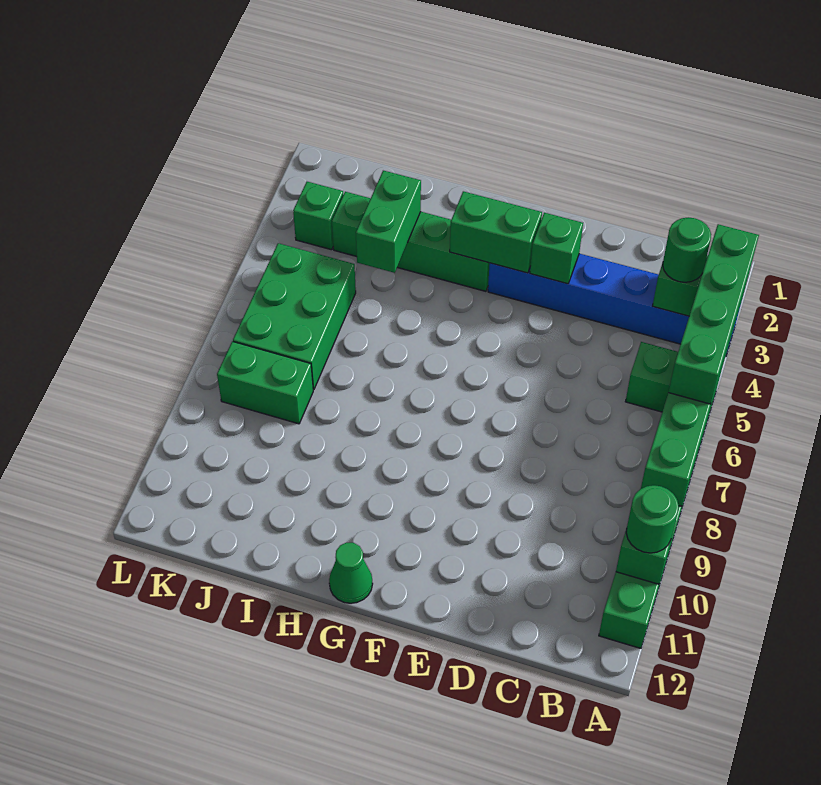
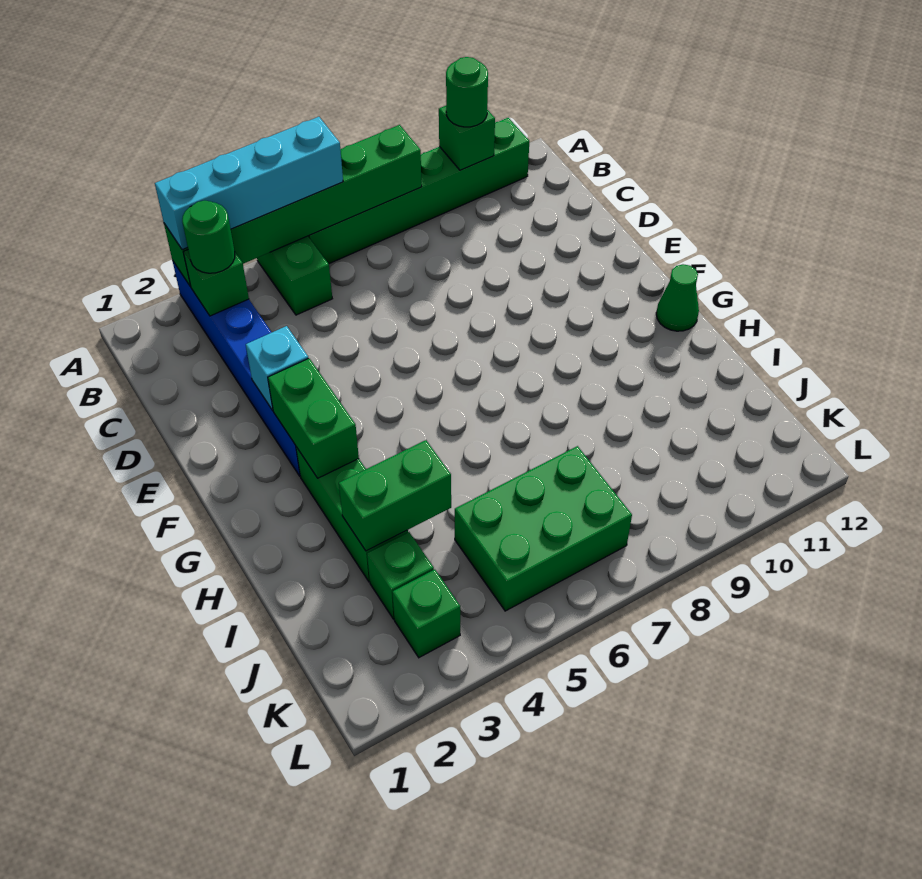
green 1x4 brick [668,224,759,404] -> cyan 1x4 brick [155,117,343,250]
green 1x1 brick [530,213,583,284] -> cyan 1x1 brick [246,326,308,411]
green 1x2 brick [217,341,313,424] -> none

